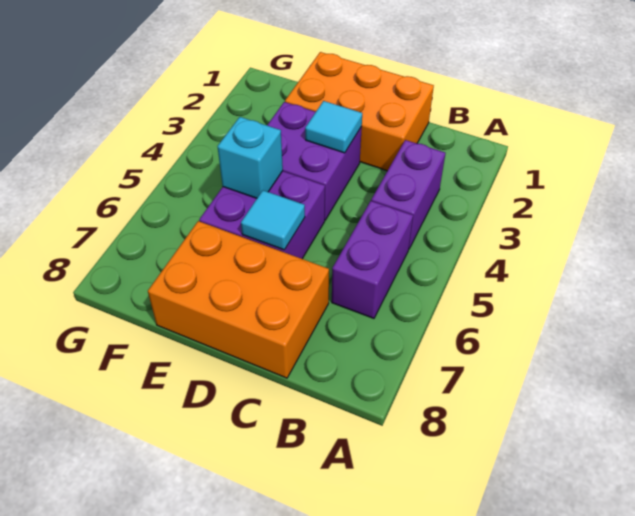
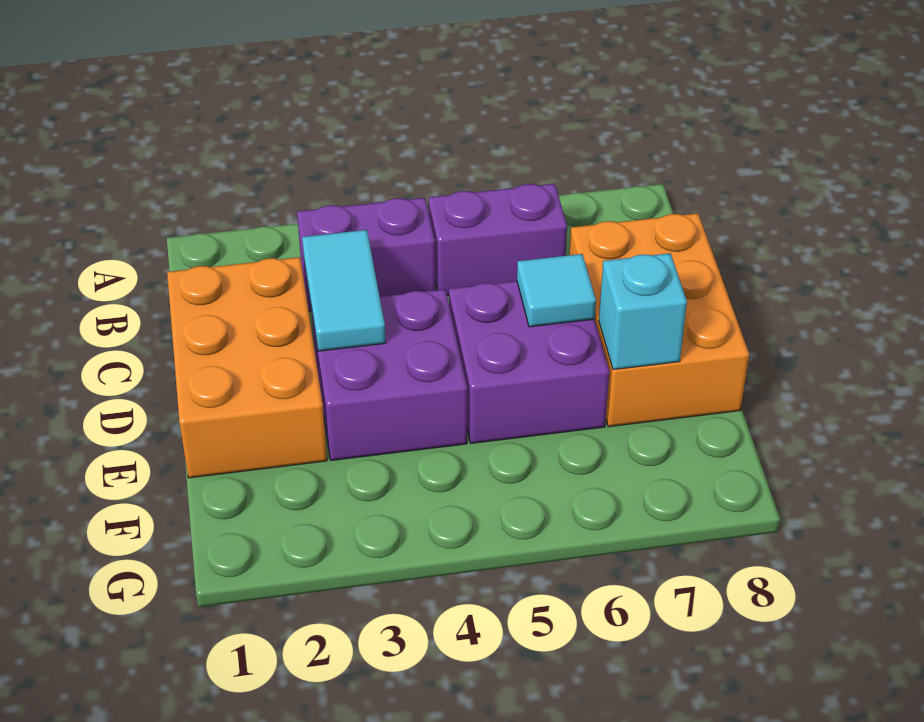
cyan 1x1 tile [305,101,362,153] -> cyan 1x2 tile [302,230,386,351]
cyan 1x1 brick [217,117,283,198] -> cyan 1x1 brick moved to [599,253,687,370]

